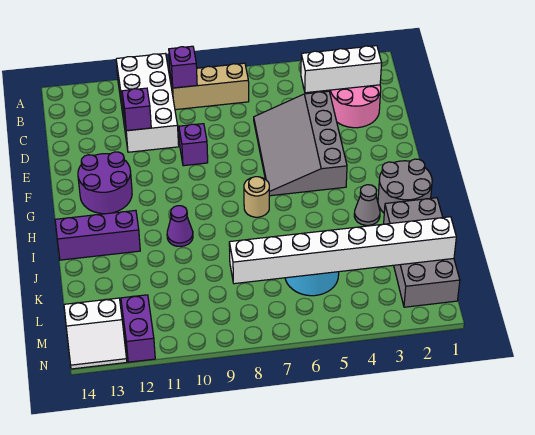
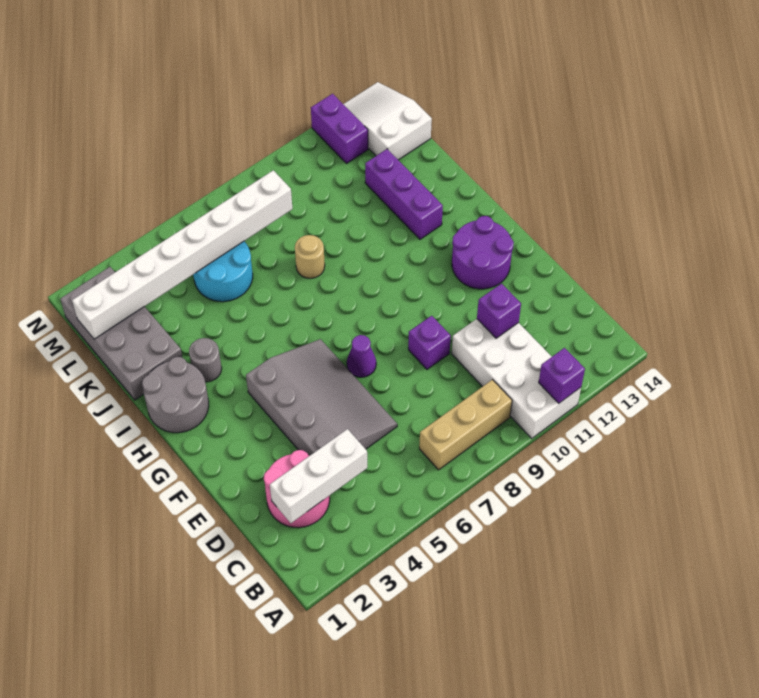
purple 1x1 brick [169,46,197,88] -> purple 1x1 brick moved to [539,348,585,403]
tan 1x1 round brick [244,177,269,217] -> tan 1x1 round brick moved to [295,235,325,278]
grey 1x1 cone [354,185,380,225] -> grey 1x1 round brick [189,338,222,382]
purple 1x1 cone [167,206,193,247] -> purple 1x1 cone moved to [347,335,376,377]
purple 1x3 brick [55,210,140,260] -> purple 1x3 brick turned to [365,149,443,239]
white 2x2 slope [64,298,127,369] -> white 2x3 slope [343,82,432,160]

